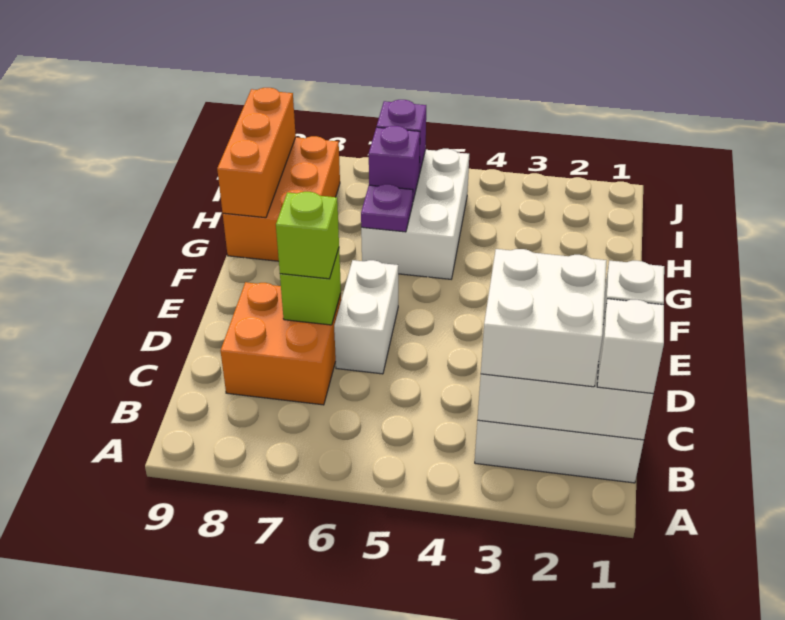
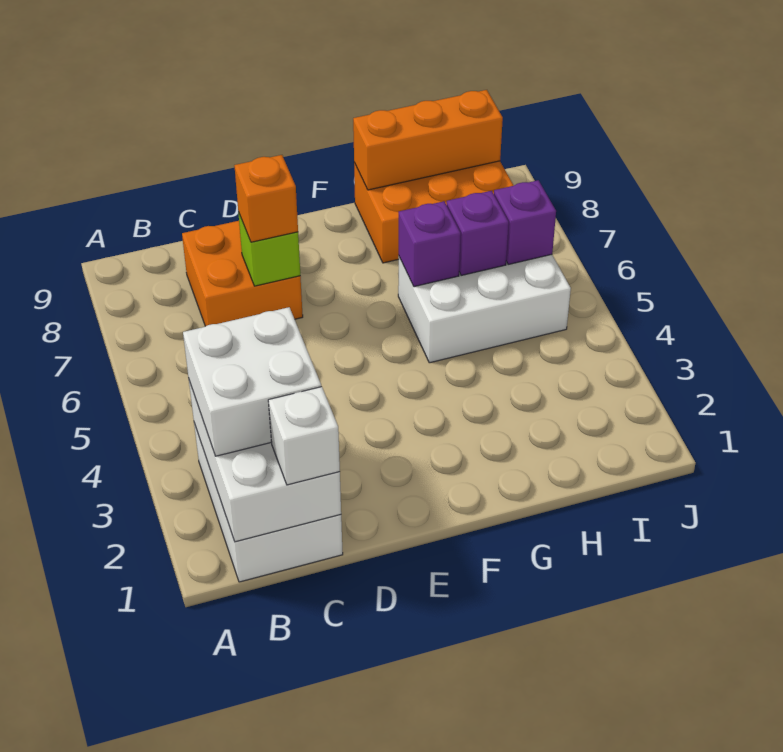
white 1x1 brick [597,299,664,394] -> none
white 1x2 brick [334,260,398,374] -> none
lime 1x1 brick [276,192,339,279] -> orange 1x1 brick [234,155,298,242]
purple 1x1 plate [361,184,413,232] -> purple 1x1 brick [399,201,461,287]

